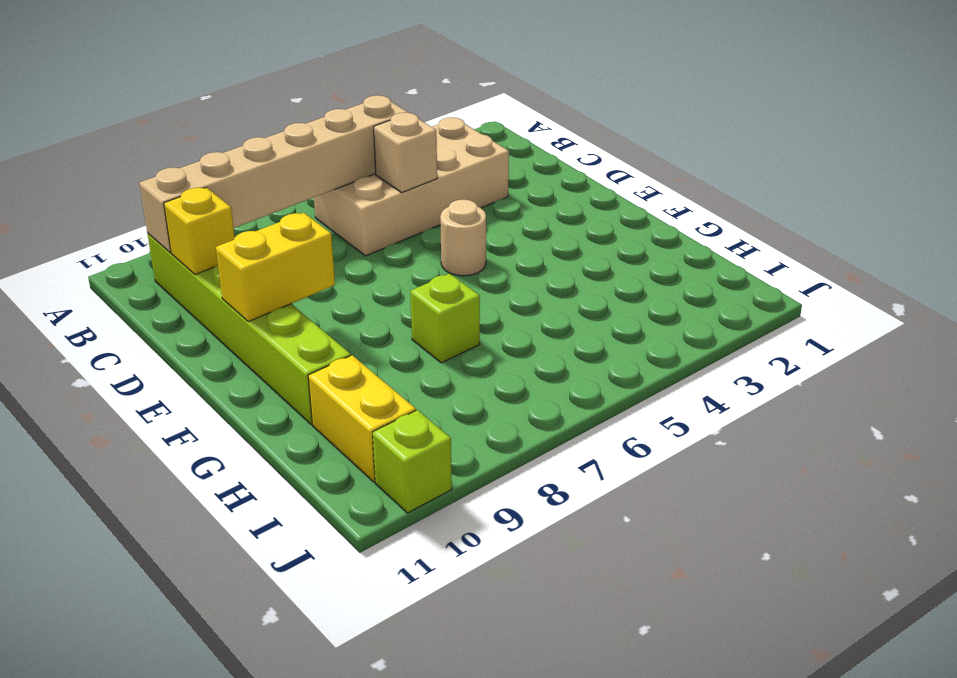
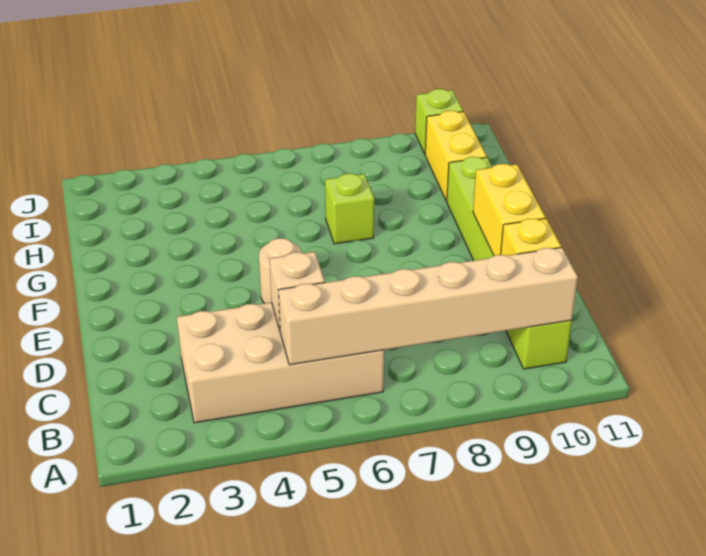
yellow 1x2 brick [216,213,335,322] -> yellow 1x2 brick turned to [473,164,546,256]

